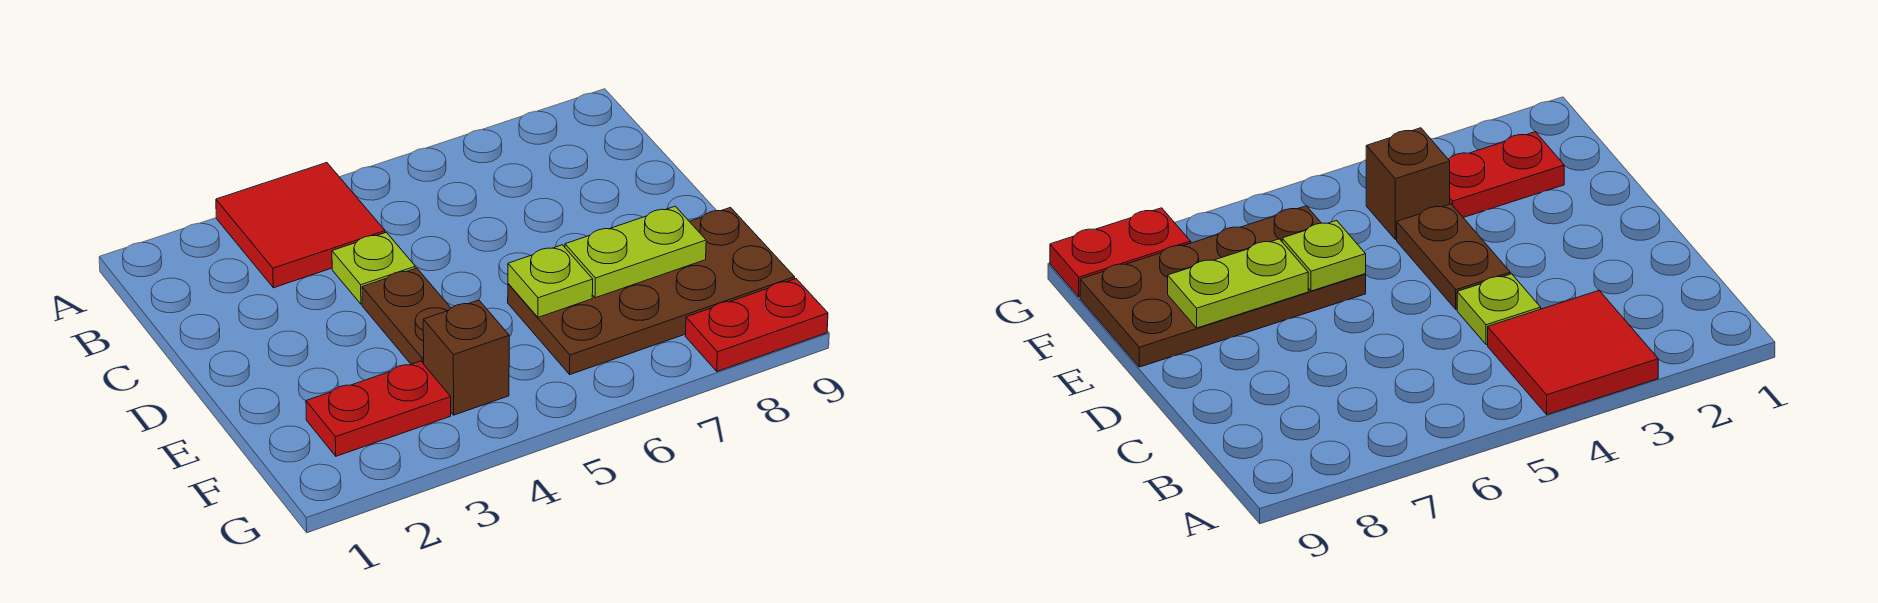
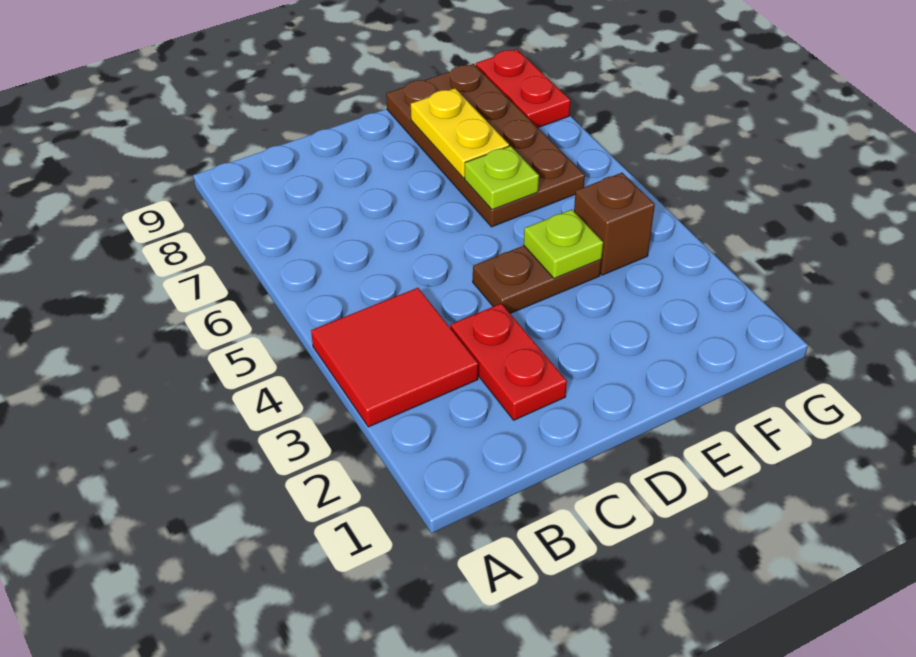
lime 1x1 plate [332,232,415,304] -> lime 1x1 plate moved to [524,210,603,279]
lime 1x2 plate [565,206,706,298] -> yellow 1x2 plate [411,88,509,178]
red 1x2 plate [306,361,451,456] -> red 1x2 plate moved to [451,303,567,420]

